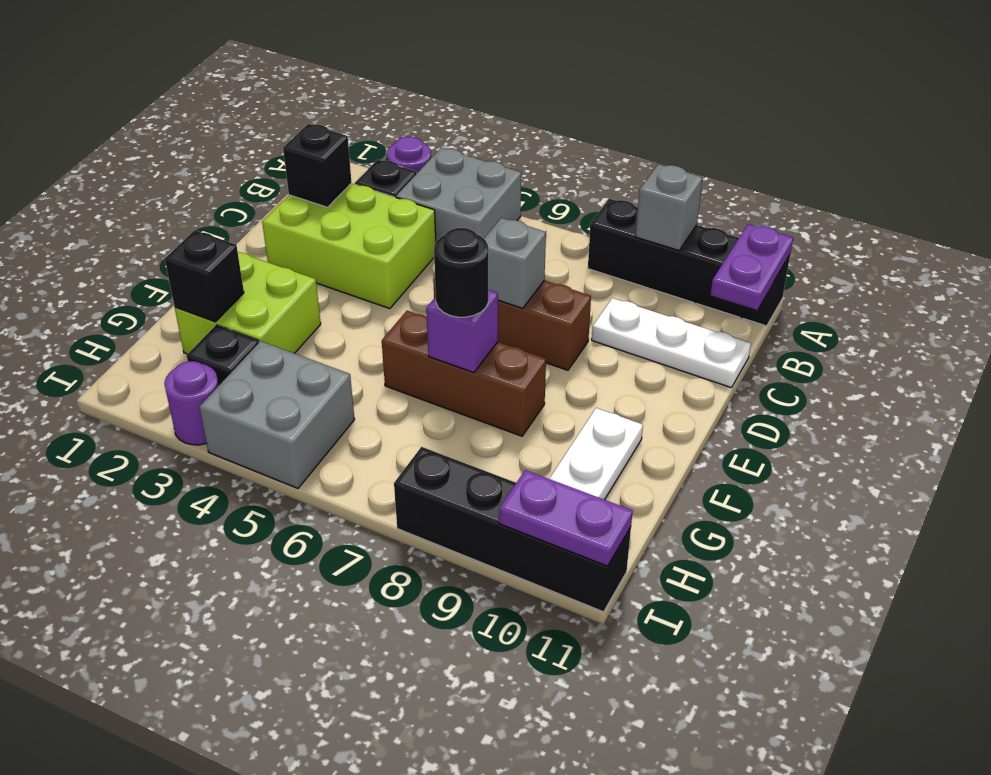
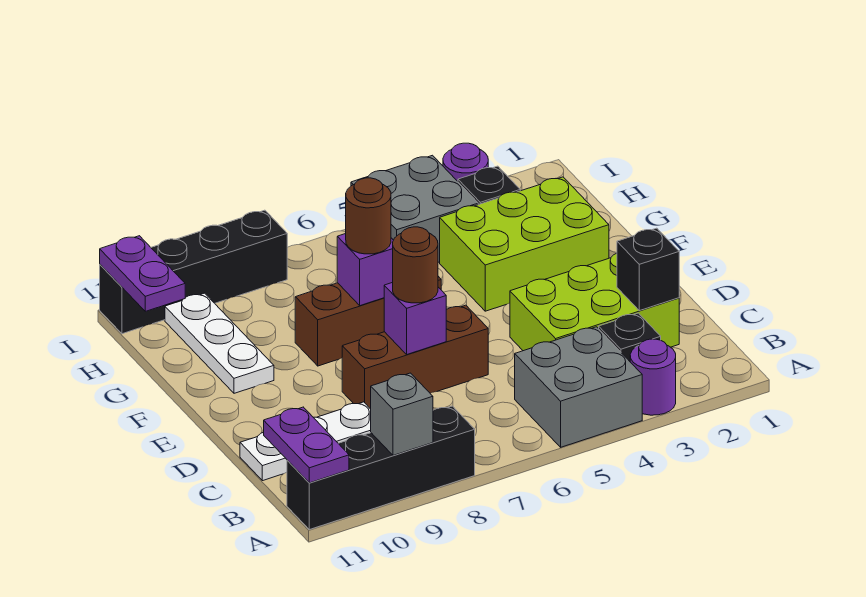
grey 1x1 brick [484,218,546,308] -> purple 1x1 brick [384,282,446,354]
none -> brown 1x1 round brick [393,227,438,303]
lime 2x2 brick [175,252,321,354] -> lime 2x3 brick [440,177,609,311]
black 1x1 round brick [434,228,488,317] -> brown 1x1 round brick [346,178,391,254]
black 1x1 brick [165,230,244,322] -> none
purple 1x2 plate [499,470,633,566] -> purple 1x2 plate turned to [100,236,185,311]

